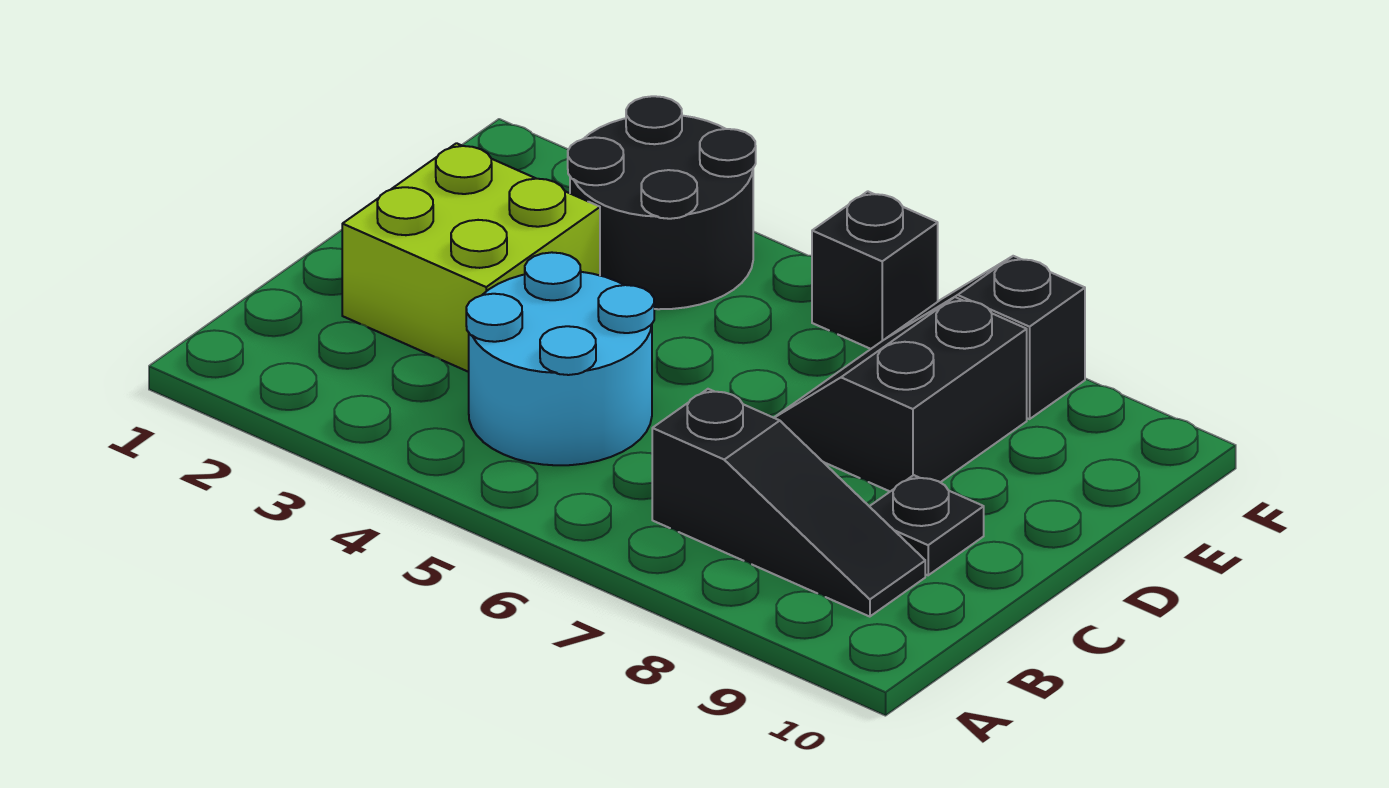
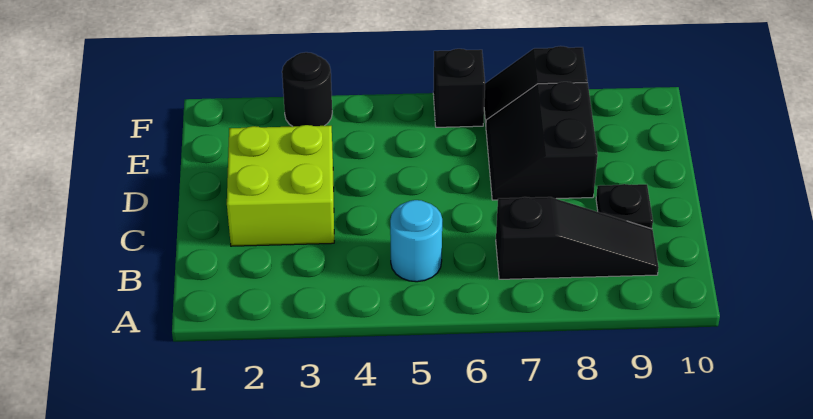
cyan 2x2 round brick [466,252,654,465] -> cyan 1x1 round brick [390,200,442,282]
black 2x2 round brick [568,96,756,309] -> black 1x1 round brick [282,52,332,127]

